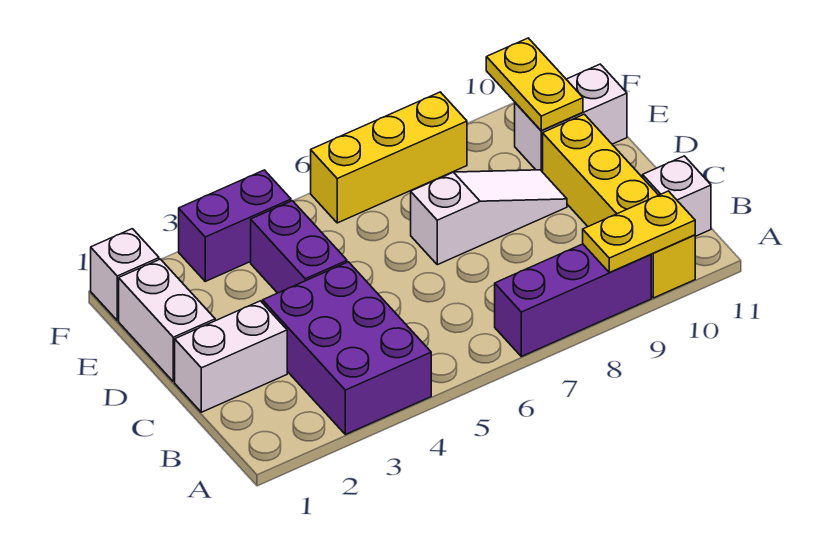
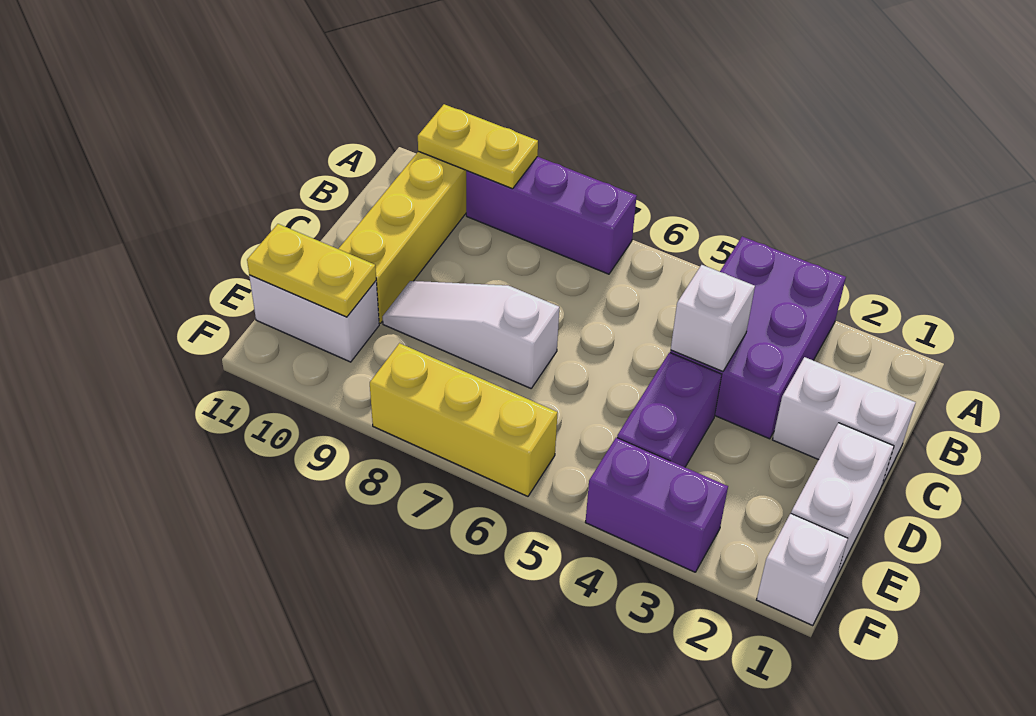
white 1x1 brick [643,156,711,236] -> white 1x1 brick moved to [671,265,755,371]
yellow 1x2 plate [486,38,583,131] -> yellow 1x2 plate turned to [247,224,376,317]

